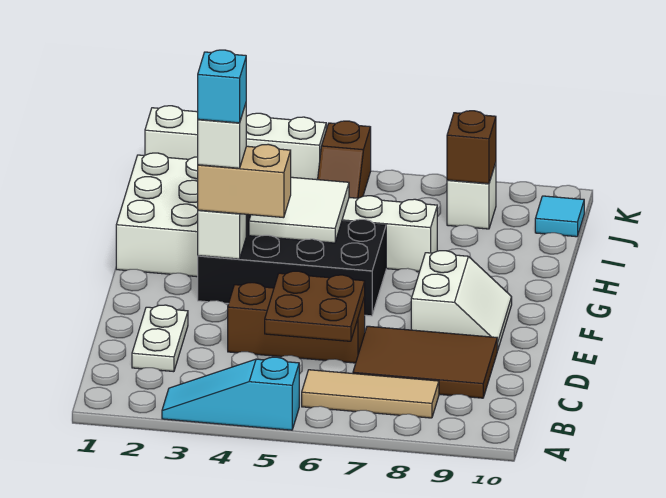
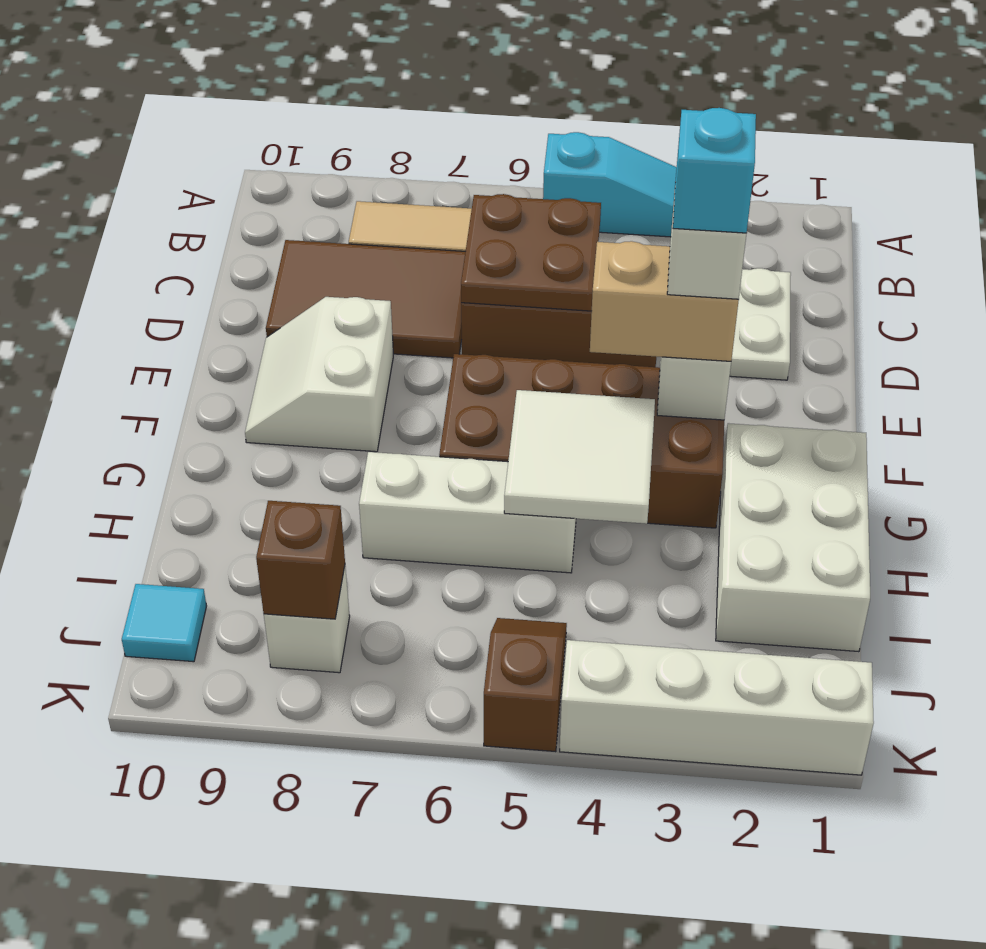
black 2x4 brick [198,214,386,316] -> brown 2x4 brick [439,354,724,528]

